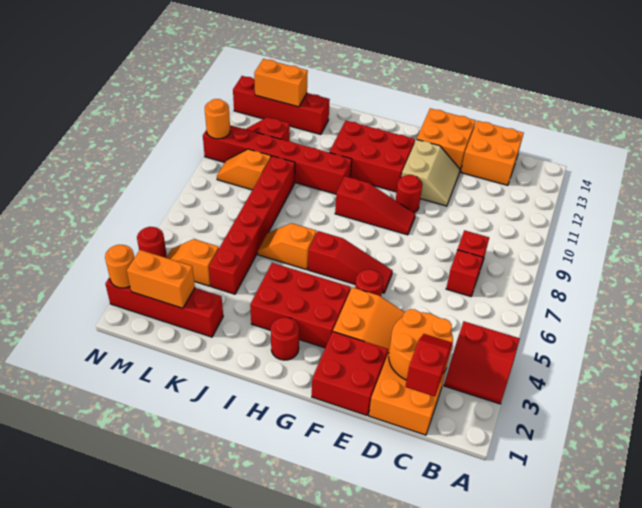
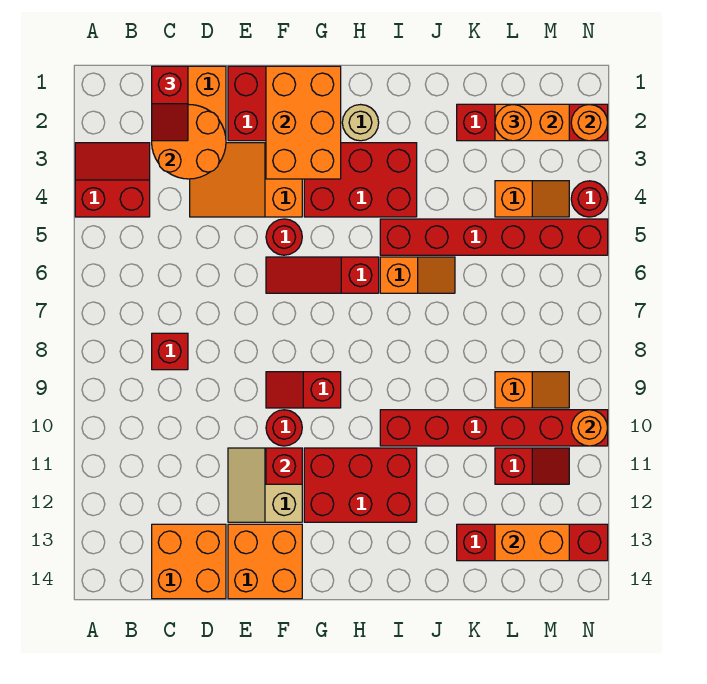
red 1x1 brick [446,250,483,297] -> red 1x1 brick moved to [266,448,302,484]
none -> orange 2x3 brick [266,66,341,179]
red 1x3 slope [335,176,415,235] -> red 1x2 slope [266,372,341,408]
red 1x1 round brick [271,317,299,360] -> tan 1x1 round brick [342,105,379,141]
red 1x6 brick [209,156,295,294] -> red 1x6 brick turned to [380,219,608,255]
none -> orange 1x1 round brick [495,104,531,141]

